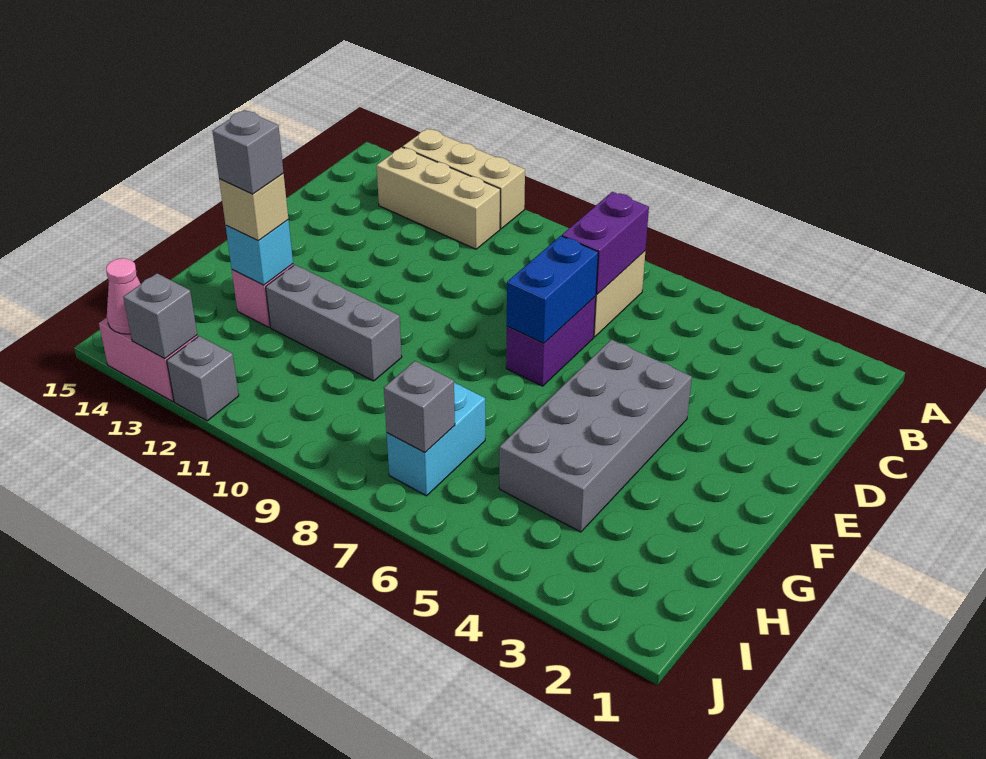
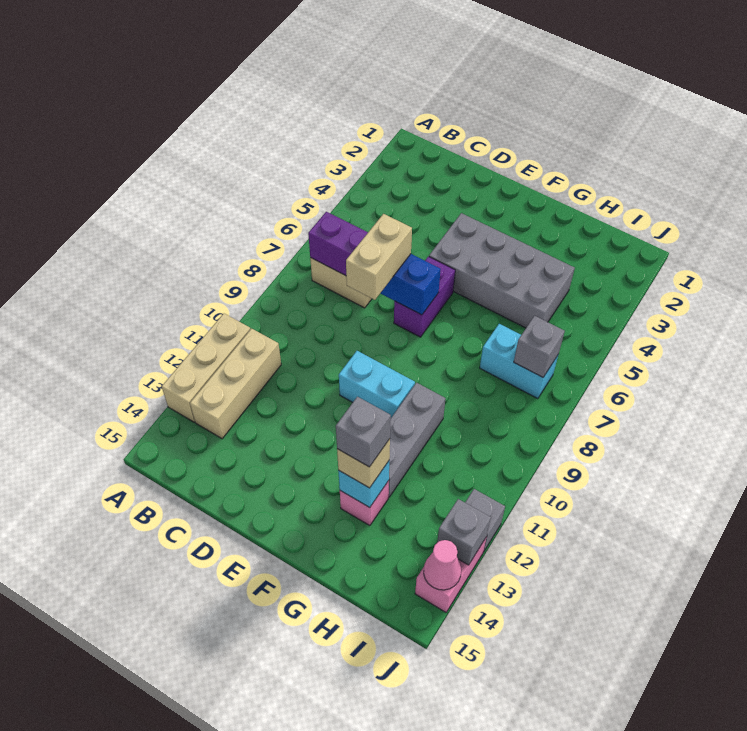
purple 1x2 brick [506,296,596,386] -> purple 1x2 brick turned to [394,257,455,337]
none -> tan 1x2 brick [346,214,412,300]
none -> cyan 1x2 brick [339,351,415,417]

